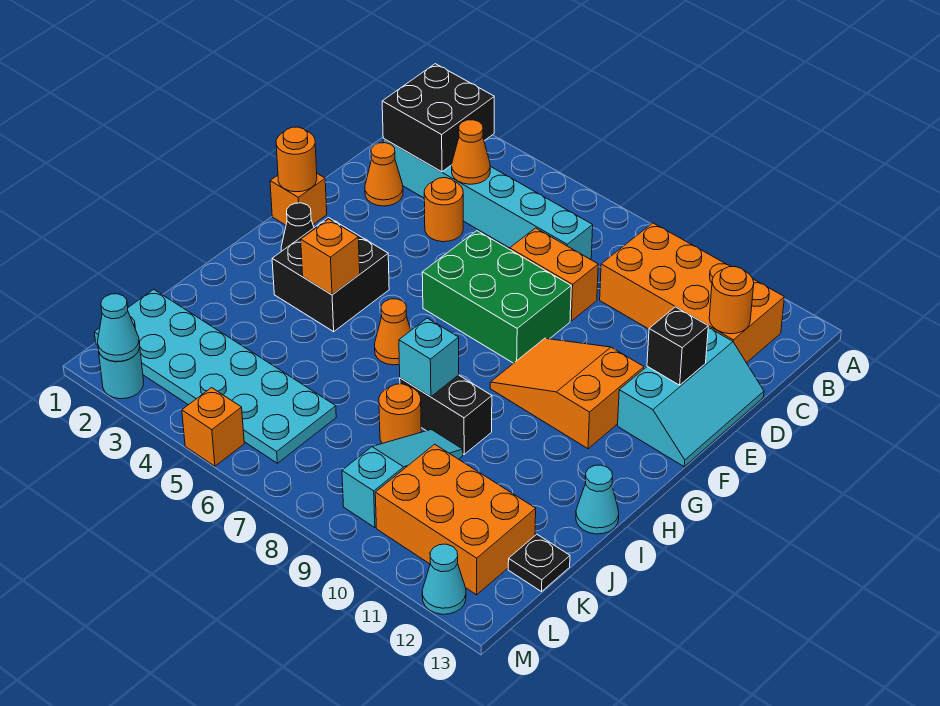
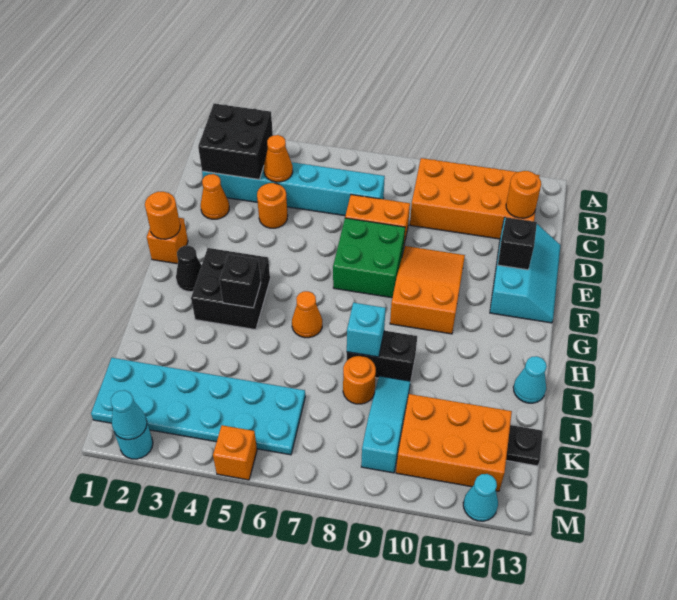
green 2x3 brick [422,231,571,363] -> green 2x2 brick [333,218,405,298]
orange 2x3 slope [490,338,644,449] -> orange 2x3 slope turned to [390,246,465,334]
orange 1x1 brick [301,219,360,295] -> black 1x1 brick [219,255,261,308]

